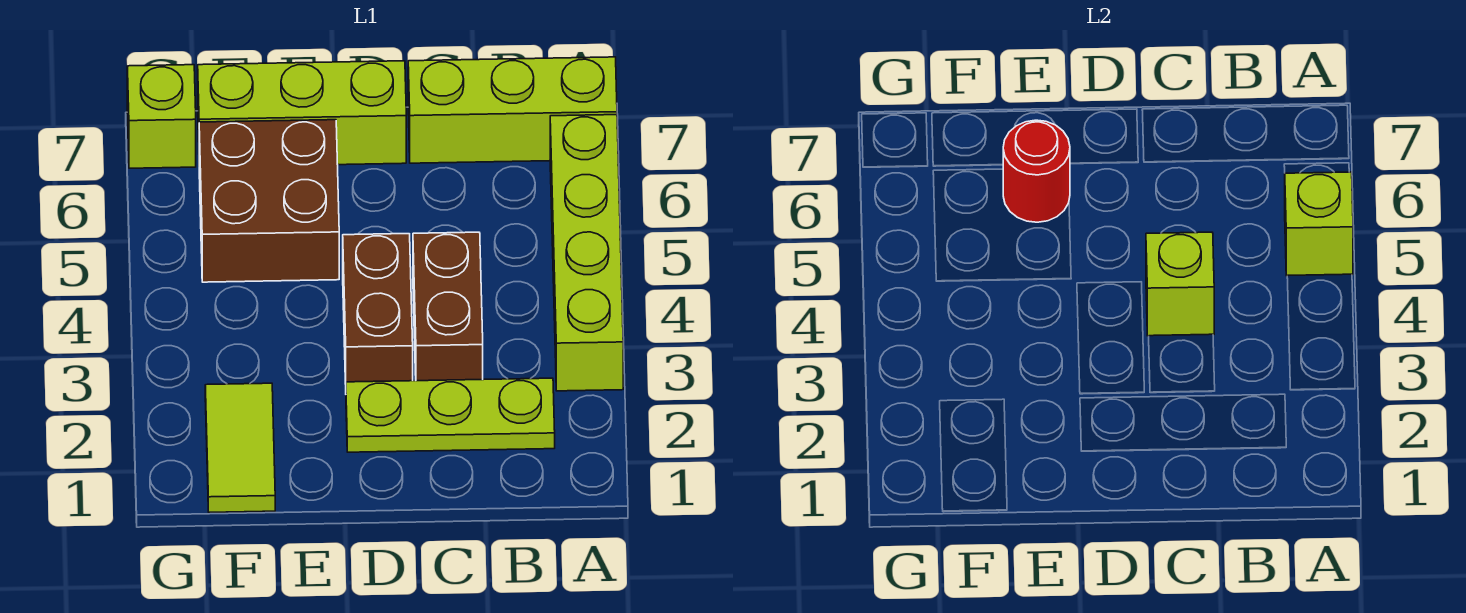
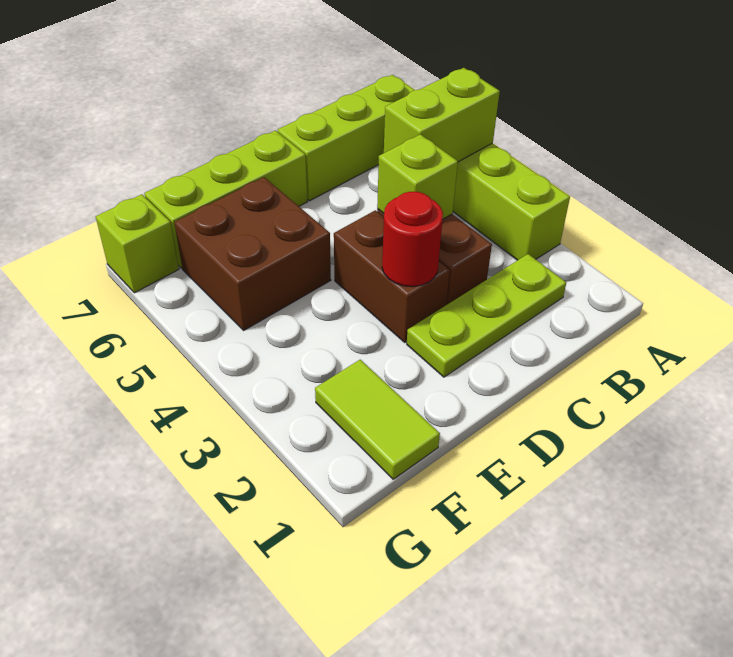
lime 1x1 brick [1285,172,1353,276] -> lime 1x2 brick [384,68,500,162]
red 1x1 round brick [1003,120,1070,222] -> red 1x1 round brick moved to [382,192,443,287]

